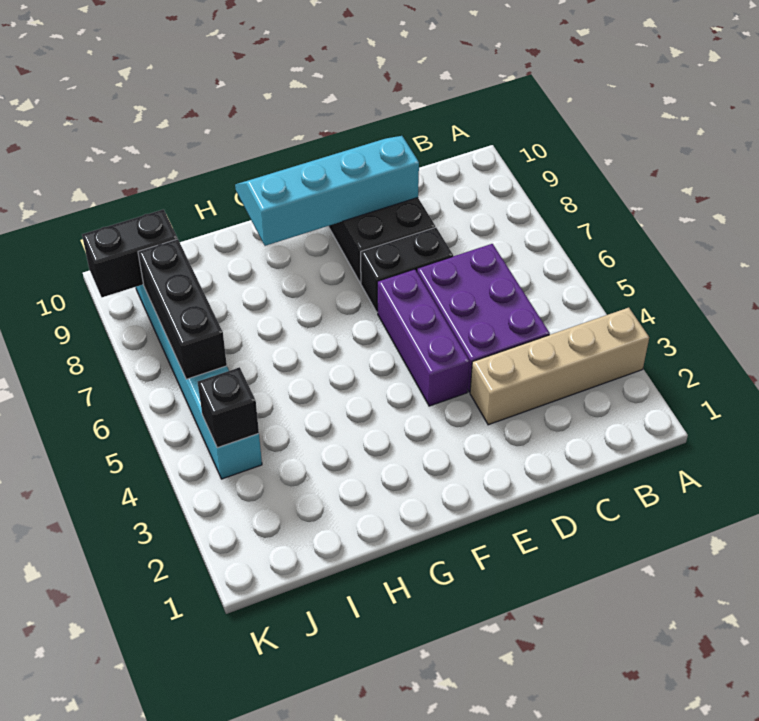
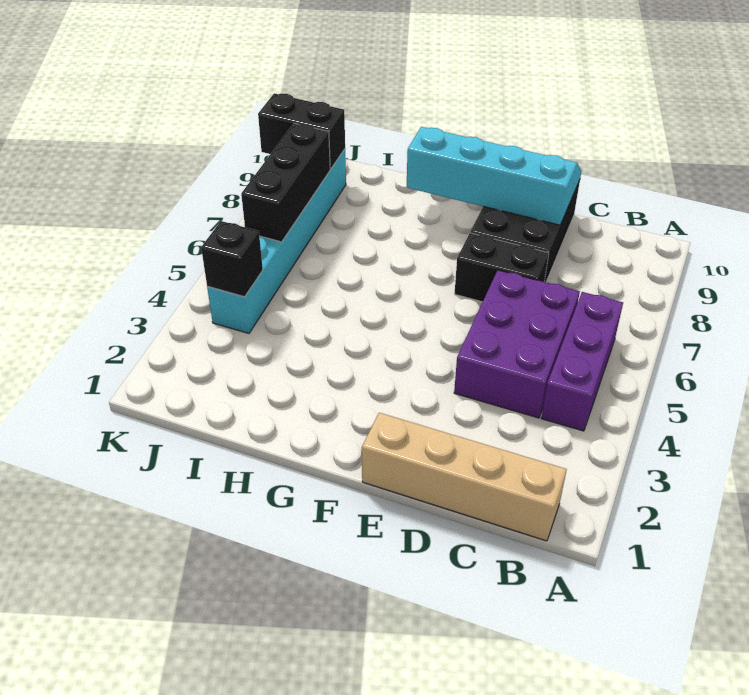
tan 1x4 brick [470,308,649,425] -> tan 1x4 brick moved to [362,413,567,541]
purple 1x3 brick [377,269,469,406] -> purple 1x3 brick moved to [541,292,623,431]

